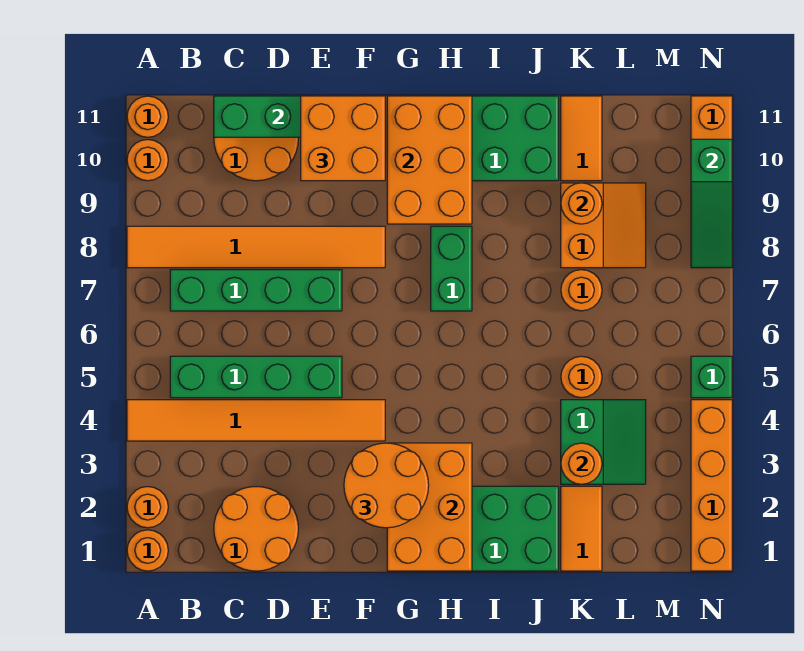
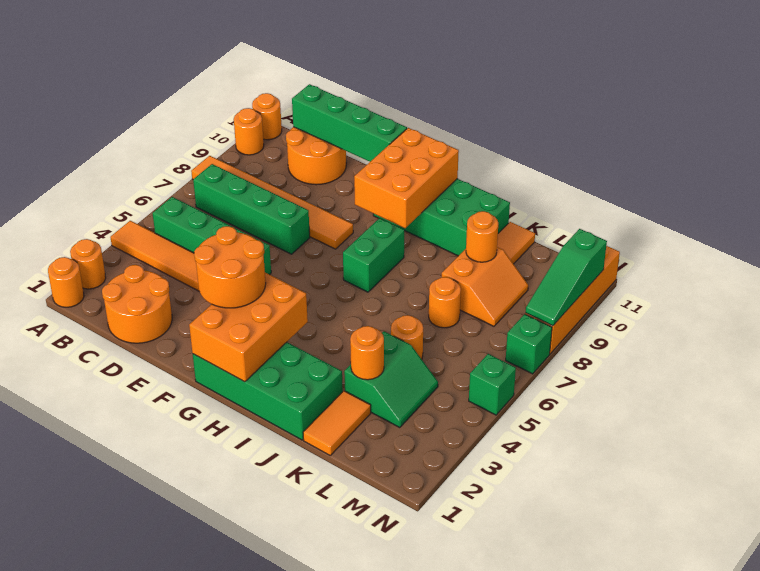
orange 2x2 brick [301,96,385,181] -> none
orange 1x4 brick [691,400,732,571] -> none
none -> green 1x1 brick [506,314,552,374]

